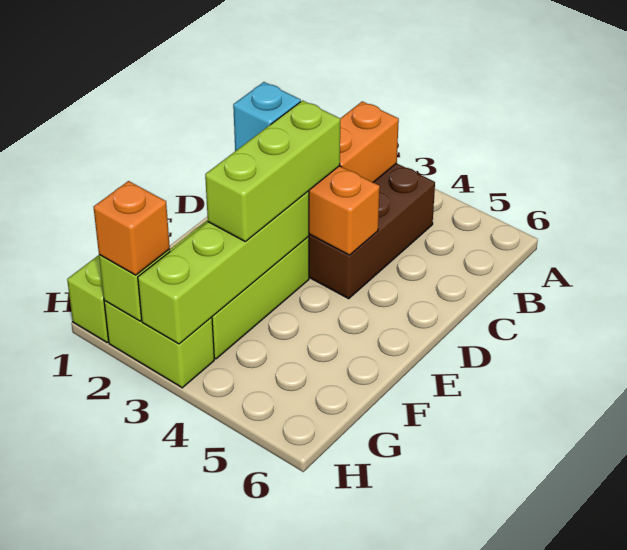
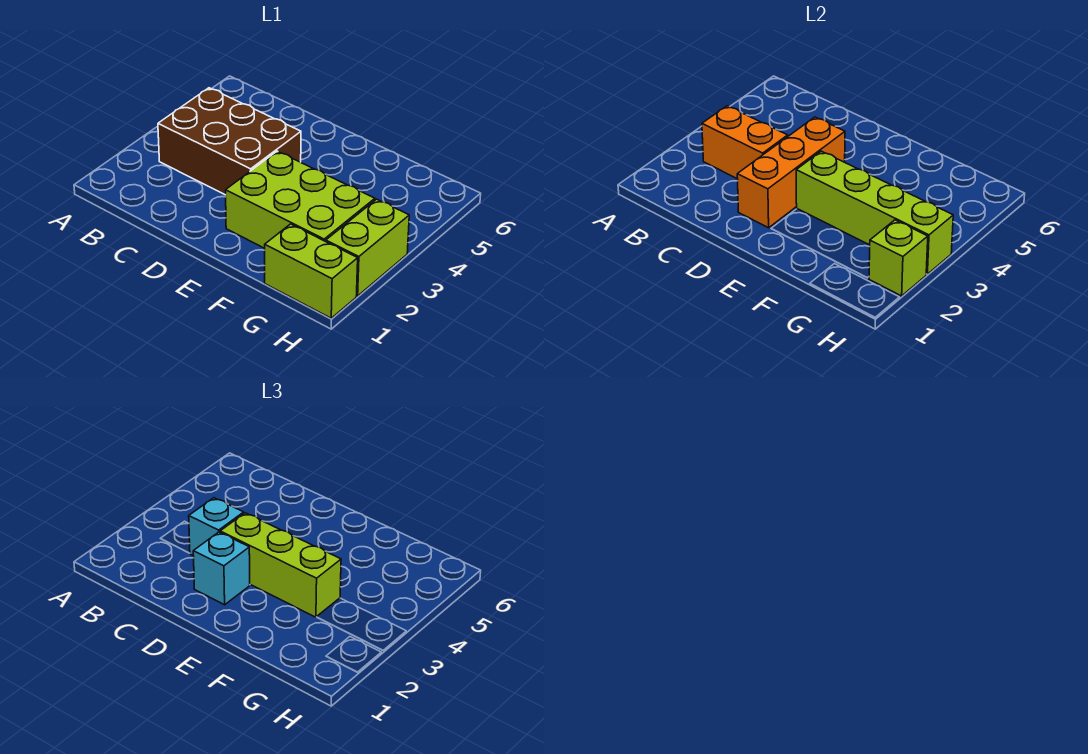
none -> cyan 1x1 brick [189,498,244,556]
orange 1x1 brick [94,181,170,275] -> none

